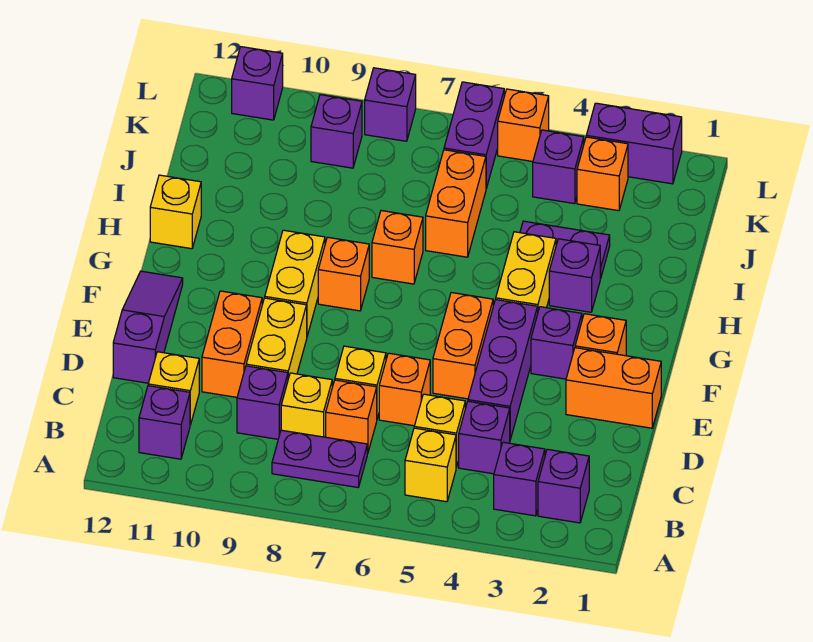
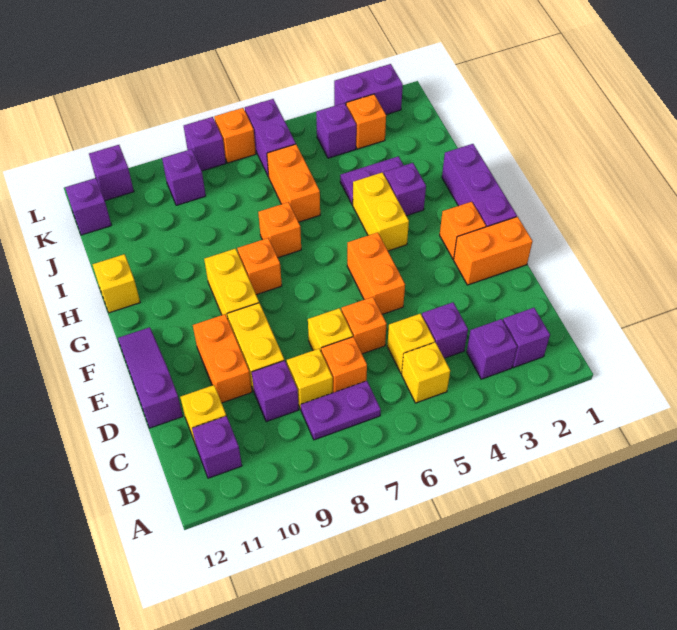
purple 1x3 brick [468,300,538,440] -> purple 1x3 brick moved to [442,144,517,227]
purple 1x1 brick [531,307,582,379] -> purple 1x1 brick moved to [65,178,111,235]
orange 1x1 brick [498,89,549,161] -> orange 1x1 brick moved to [214,108,256,163]

